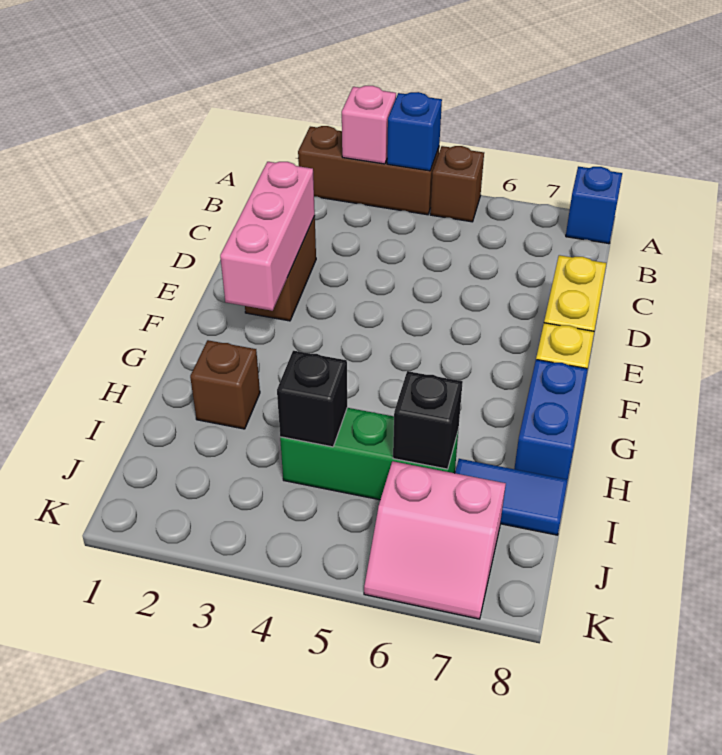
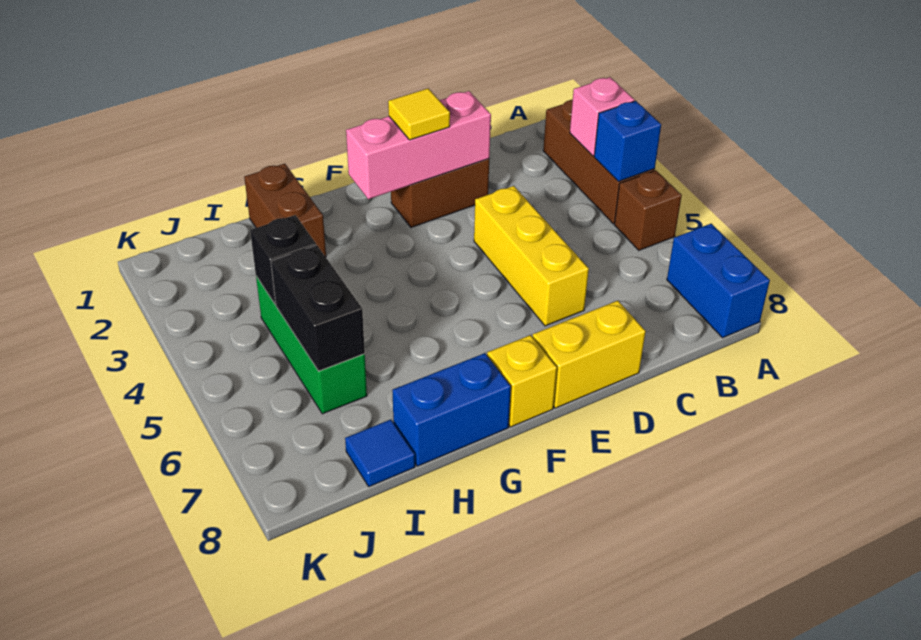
blue 1x1 brick [566,167,622,244] -> blue 1x2 brick [667,224,770,338]
none -> yellow 1x3 brick [474,186,589,326]
none -> yellow 1x1 tile [388,89,450,140]
brown 1x1 brick [190,340,260,429] -> brown 1x2 brick [244,164,326,257]
black 1x1 brick [393,371,463,469] -> black 1x2 brick [271,245,365,371]
blue 1x2 tile [455,459,568,535] -> blue 1x1 tile [345,420,415,487]
pink 2x2 slope [364,461,506,619] -> none

